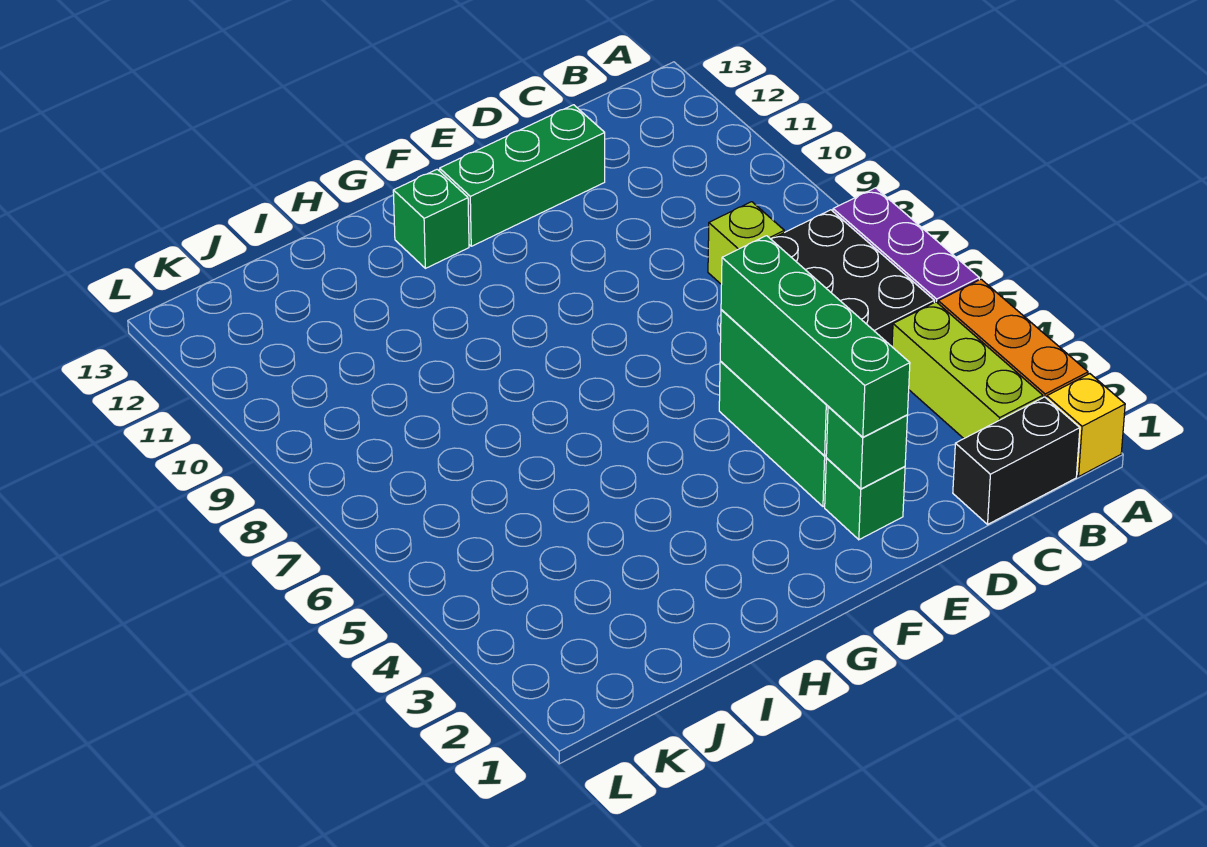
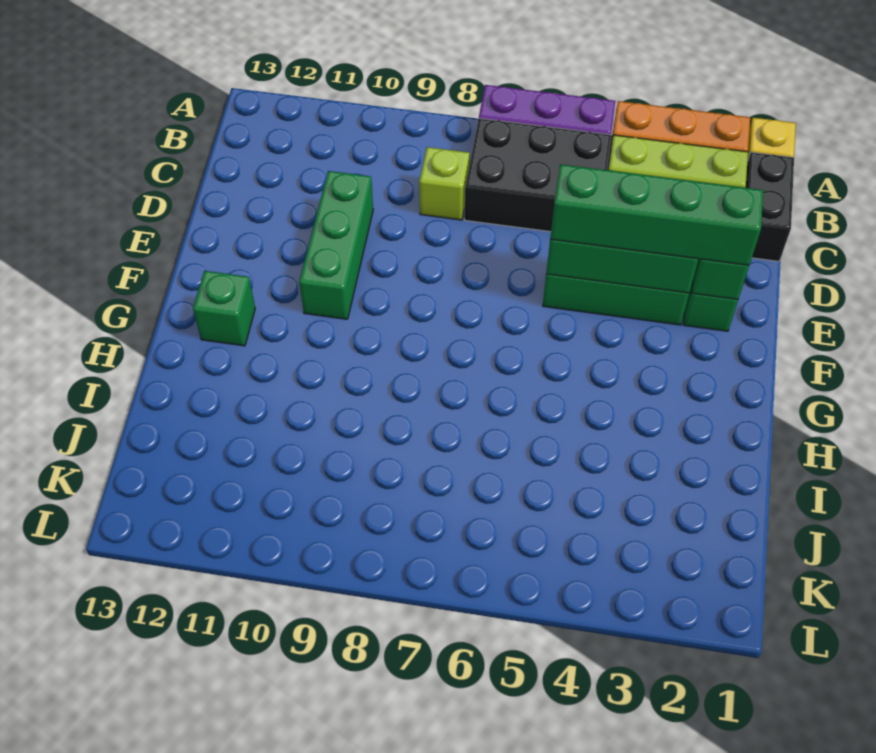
green 1x3 brick [440,105,605,246] -> green 1x3 brick moved to [299,171,373,319]

